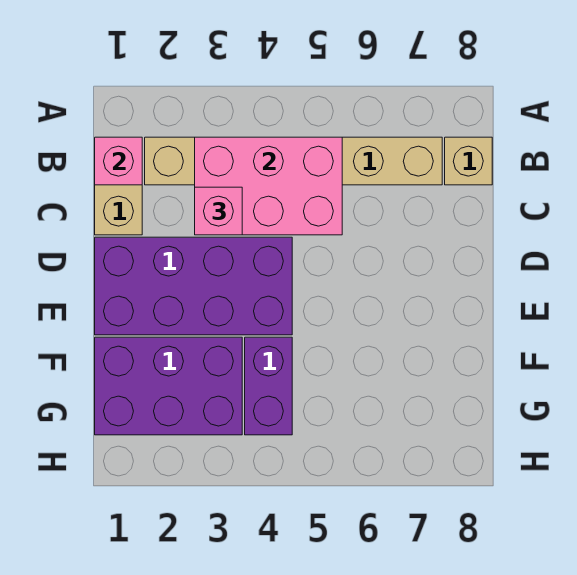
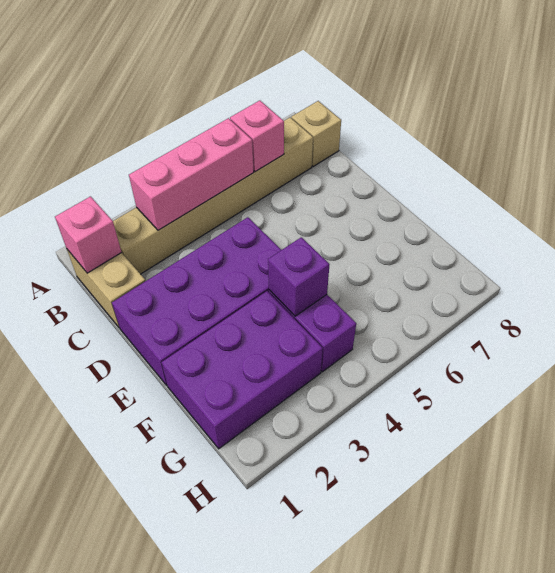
pink 2x3 brick [195,137,342,235] -> pink 1x3 brick [129,118,254,230]
pink 1x1 brick [195,187,242,235] -> pink 1x1 brick moved to [230,101,284,172]
none -> purple 1x1 brick [268,237,330,316]

